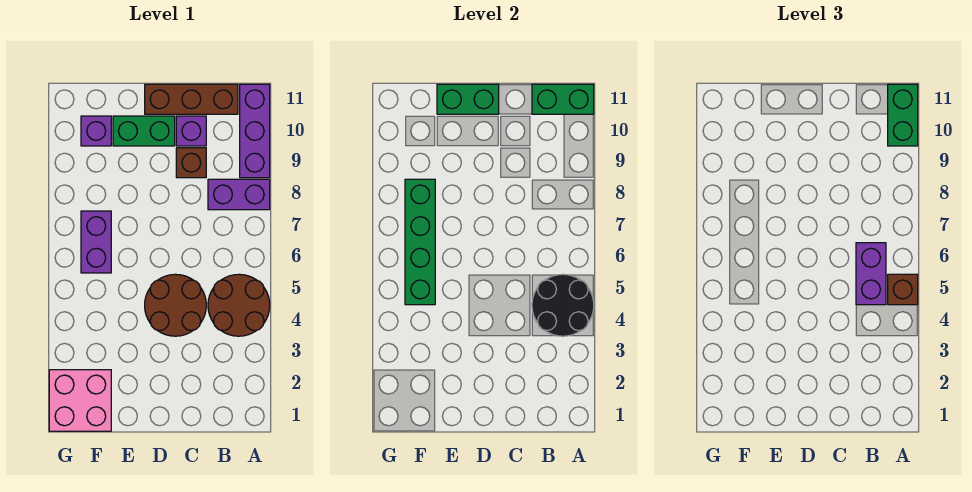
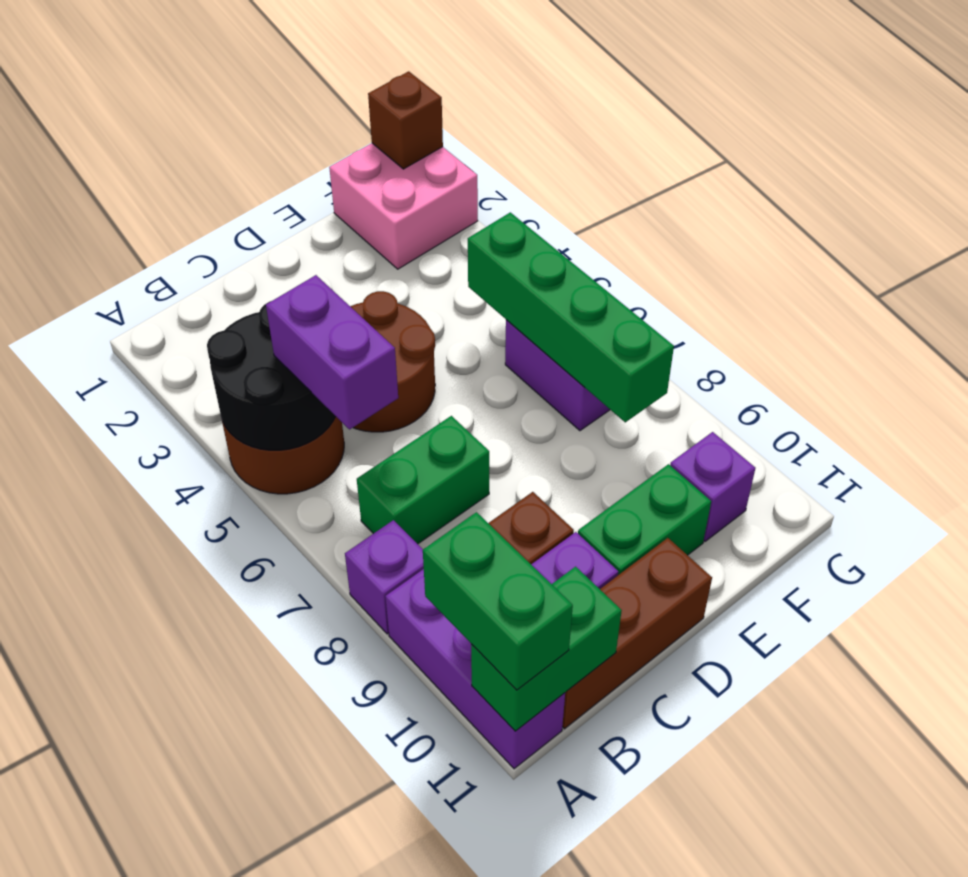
brown 1x1 brick [888,274,918,305] -> brown 1x1 brick moved to [368,71,443,169]
purple 1x2 brick [208,179,270,210] -> purple 1x1 brick [345,520,424,634]
green 1x2 brick [437,84,499,114] -> green 1x2 brick moved to [357,416,489,544]

